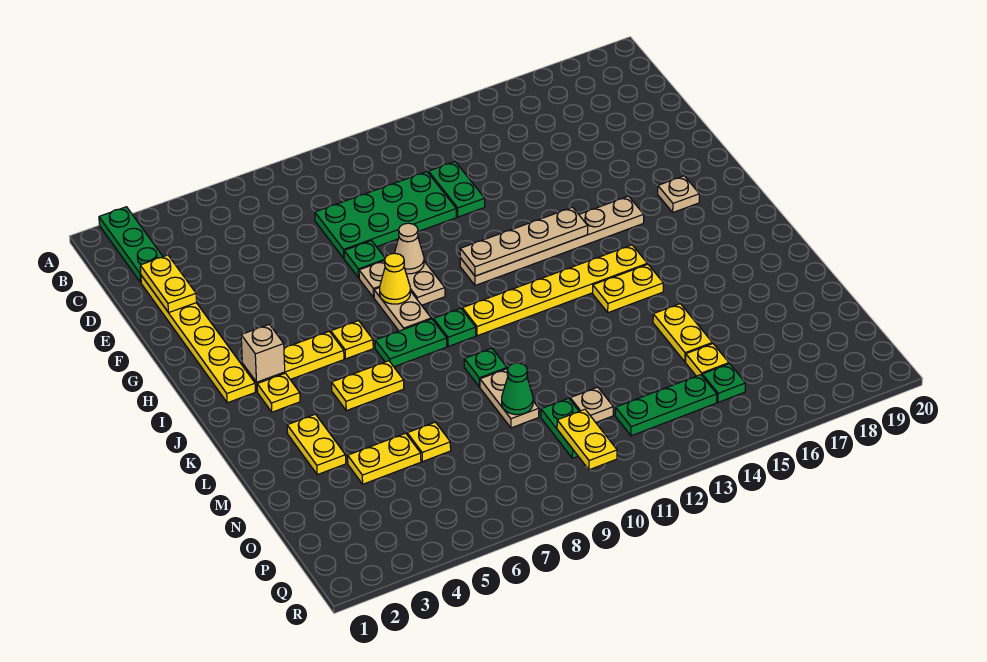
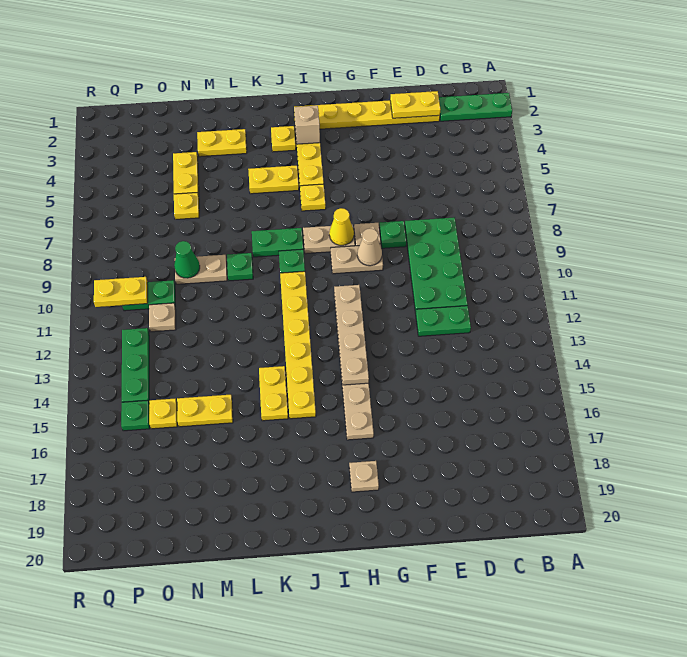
green 1x2 plate [375,319,447,367] -> green 1x2 plate turned to [252,228,303,257]
yellow 1x2 plate [332,361,404,411] -> yellow 1x2 plate turned to [248,165,299,194]

